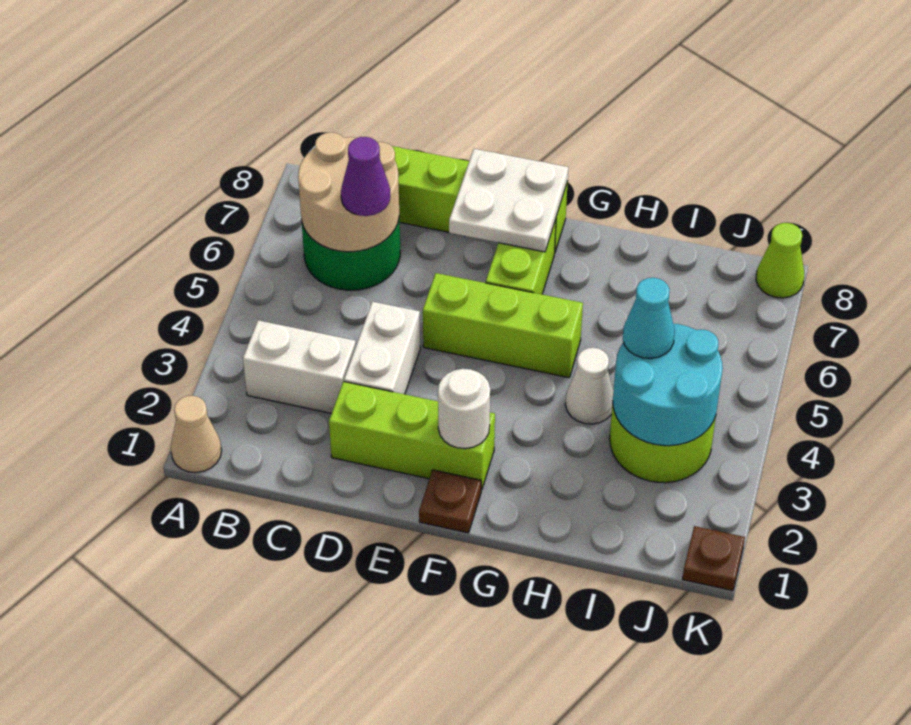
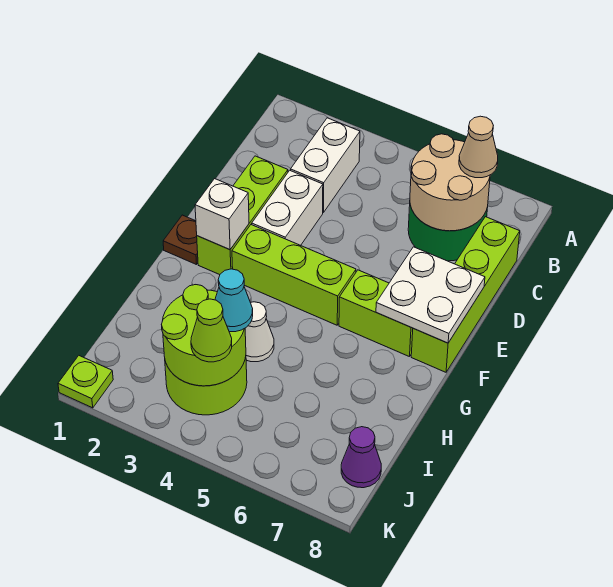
tan 1x1 cone [171,396,222,473] -> tan 1x1 cone moved to [459,116,498,178]
purple 1x1 cone [341,137,390,216] -> purple 1x1 cone moved to [341,427,381,488]
white 1x2 brick [344,302,420,394] -> white 1x2 brick turned to [252,170,323,245]
lime 1x3 brick [423,273,583,378] -> lime 1x3 brick turned to [232,225,356,325]
white 1x1 round brick [438,369,490,449] -> white 1x1 brick [195,179,249,250]
cyan 2x2 round brick [613,323,723,446] -> lime 2x2 round brick [161,285,246,386]
brown 1x1 plate [683,526,745,591] -> lime 1x1 plate [58,356,113,408]
lime 1x1 cone [756,223,804,298] -> lime 1x1 cone moved to [191,299,232,362]

